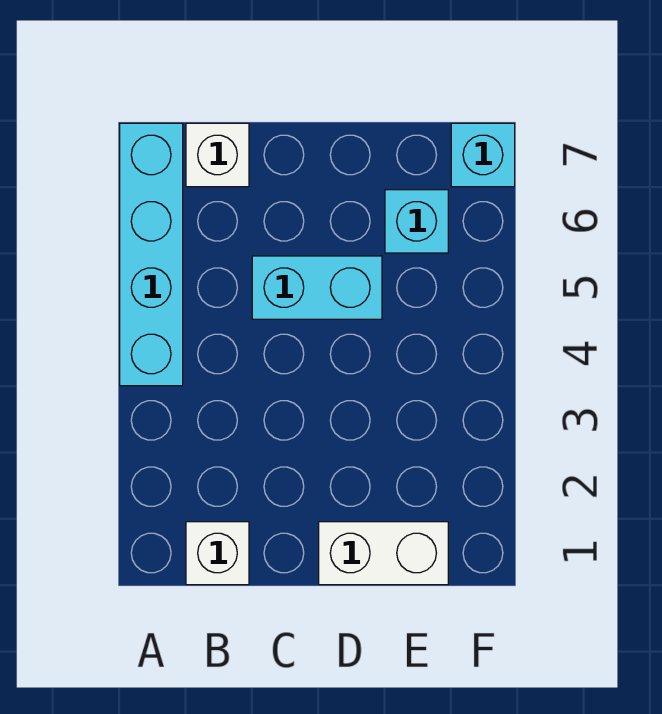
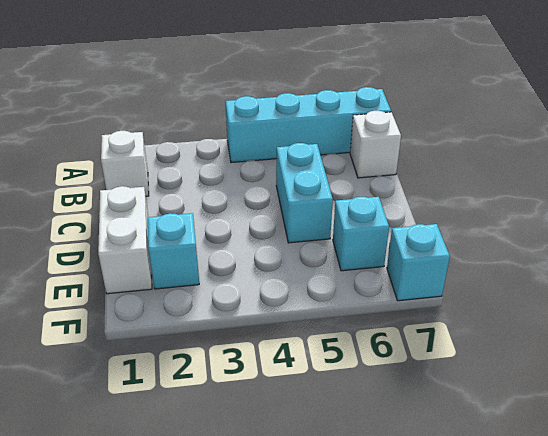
none -> cyan 1x1 brick [148,213,199,289]

